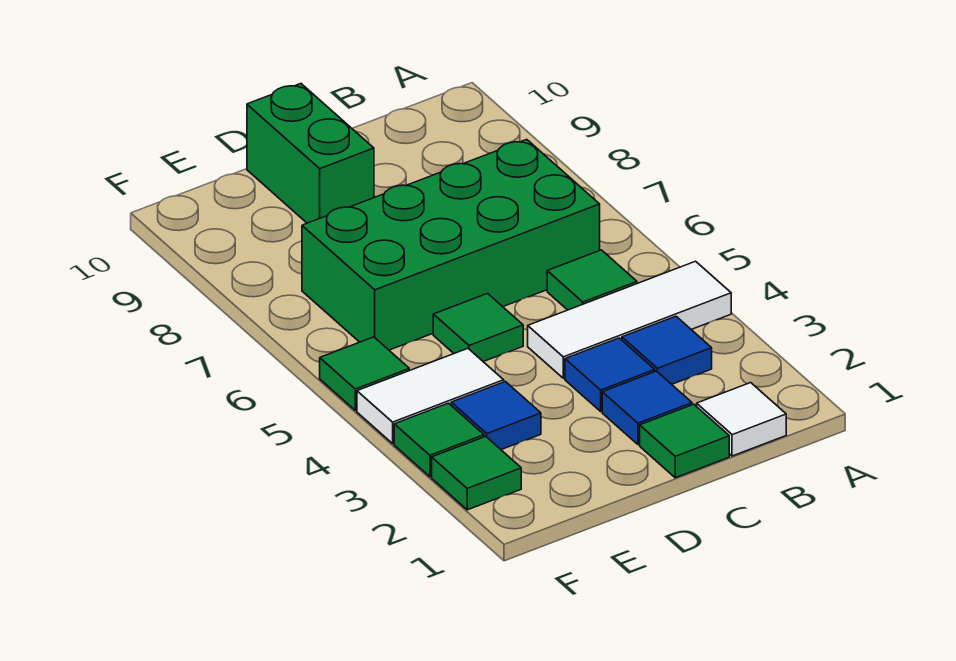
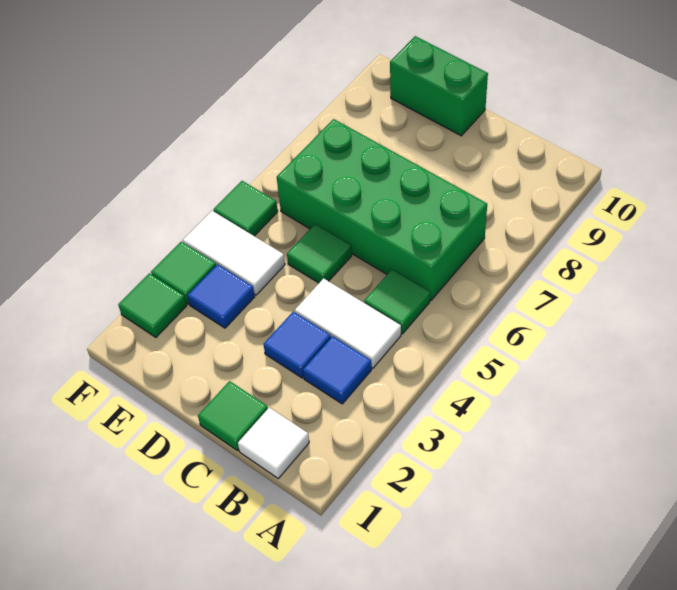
white 1x3 tile [528,261,731,378] -> white 1x2 tile [295,278,401,368]
blue 1x1 tile [602,371,692,445] -> none
green 1x2 brick [247,84,374,223] -> green 1x2 brick turned to [390,36,488,136]

